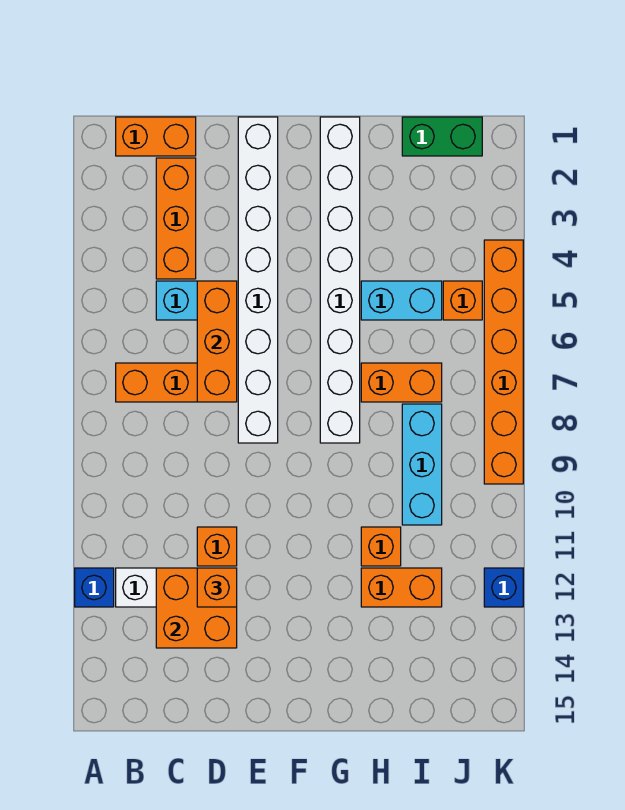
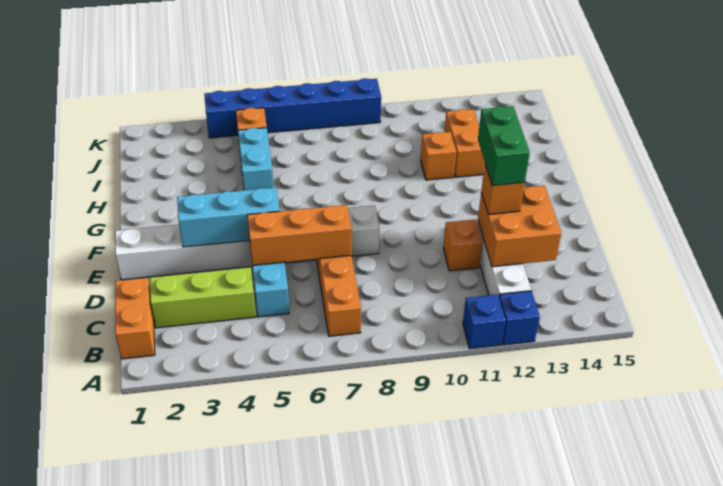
orange 1x3 brick [156,158,196,279] -> lime 1x3 brick [150,267,256,328]
white 1x8 brick [320,117,360,443] -> none
orange 1x2 brick [361,363,442,402] -> none
green 1x2 brick [402,117,482,156] -> green 1x2 brick moved to [478,106,530,186]
cyan 1x3 brick [402,404,442,525] -> cyan 1x3 brick moved to [177,187,280,247]
orange 1x6 brick [484,240,523,484] -> blue 1x6 brick [204,78,381,138]
blue 1x1 brick [484,568,523,607] -> blue 1x1 brick moved to [463,294,506,349]

